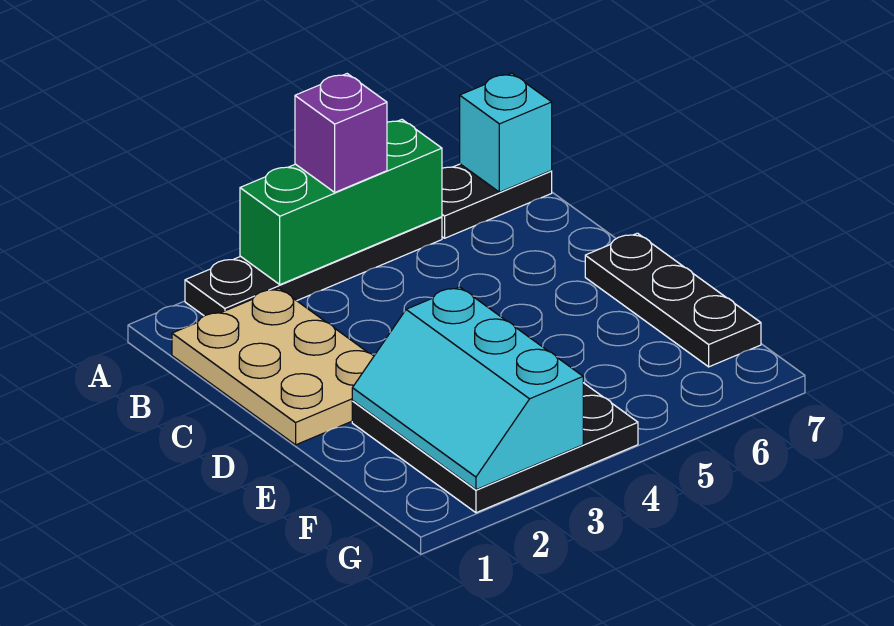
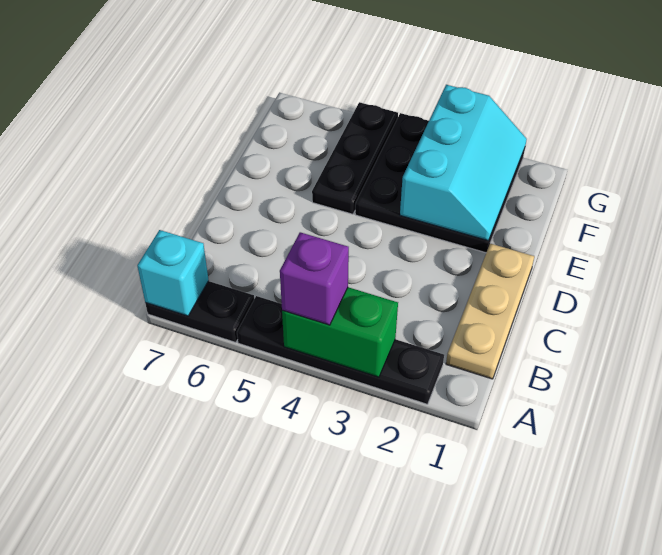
green 1x3 brick [240,120,442,285] -> green 1x2 brick [282,287,398,377]
tan 2x3 plate [172,288,374,445] -> tan 1x3 plate [446,244,534,379]
black 1x3 plate [585,233,761,367] -> black 1x3 plate moved to [312,102,398,214]

